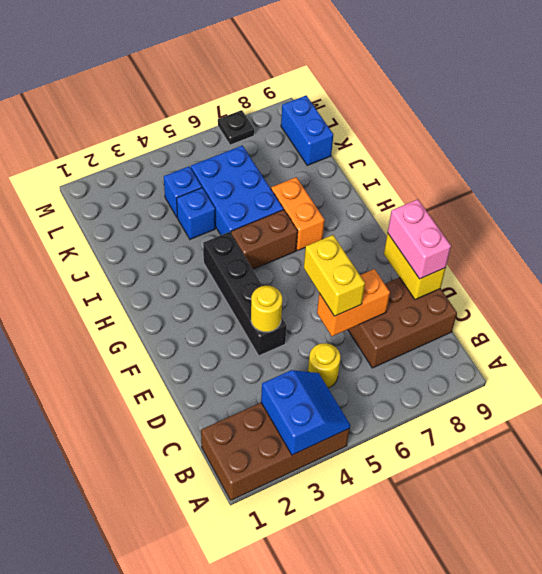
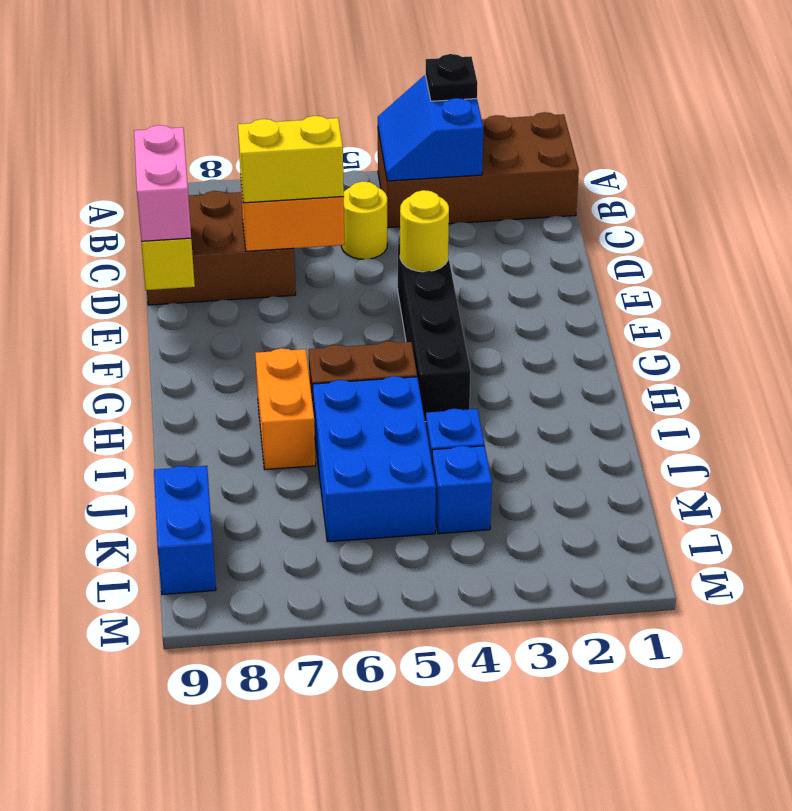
yellow 1x2 brick [304,235,365,316] -> yellow 1x2 brick turned to [238,116,344,203]
black 1x1 plate [218,110,254,145] -> black 1x1 plate moved to [426,54,478,101]

